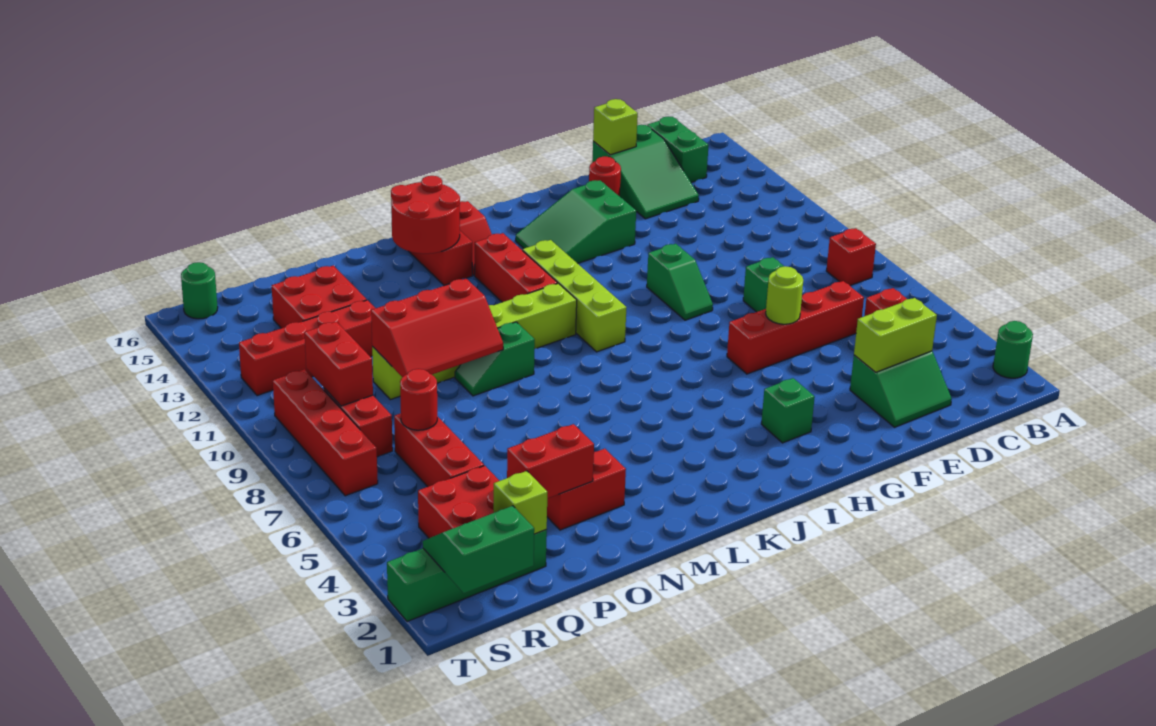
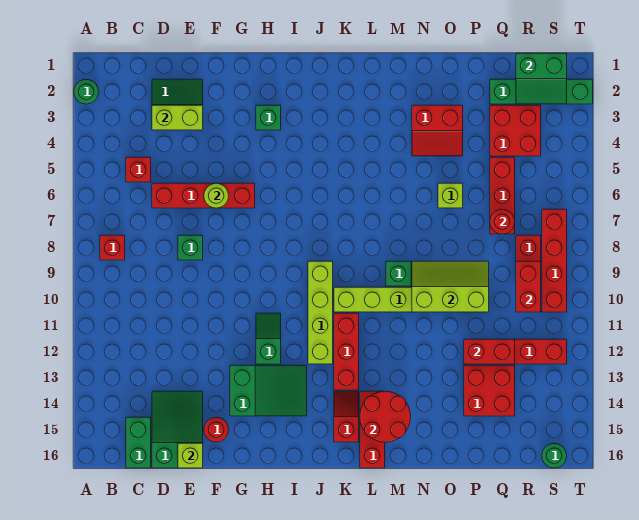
green 1x2 slope [647,244,713,320] -> green 1x2 slope moved to [256,313,281,364]
red 2x3 slope [371,279,503,377] -> lime 2x3 slope [412,261,489,312]
red 1x2 brick [507,424,594,499] -> red 1x2 brick moved to [464,339,515,364]
lime 1x1 brick [494,471,547,534] -> lime 1x1 brick moved to [438,183,463,208]

